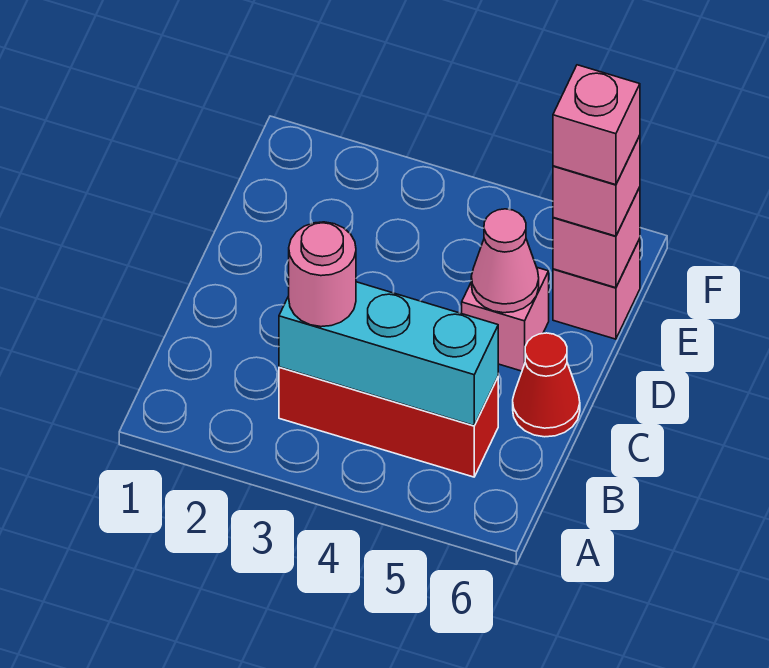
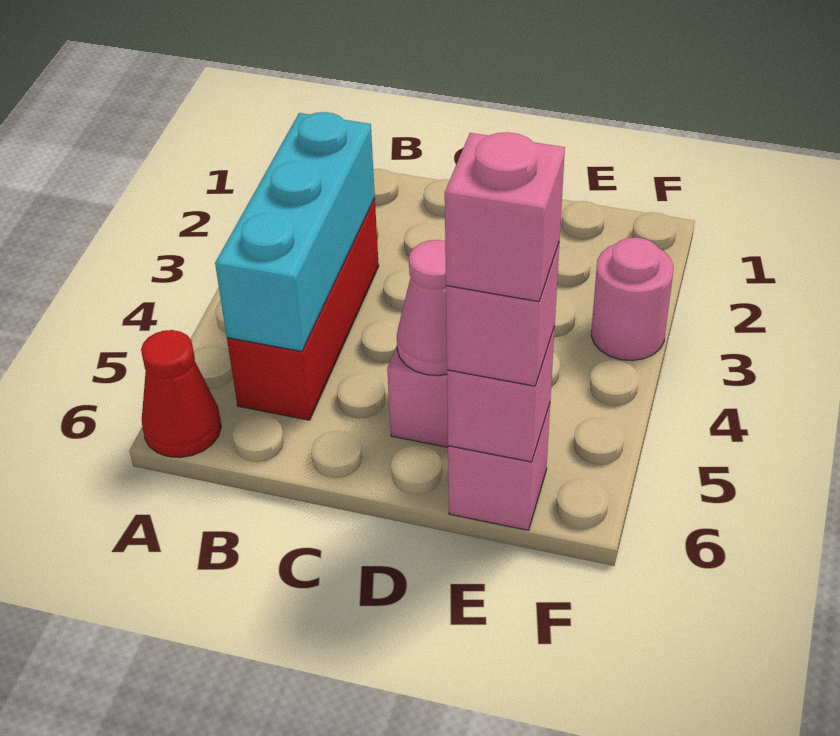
pink 1x1 round brick [289,222,356,327] -> pink 1x1 round brick moved to [591,237,673,361]
red 1x1 cone [513,333,580,437] -> red 1x1 cone moved to [141,330,221,458]

